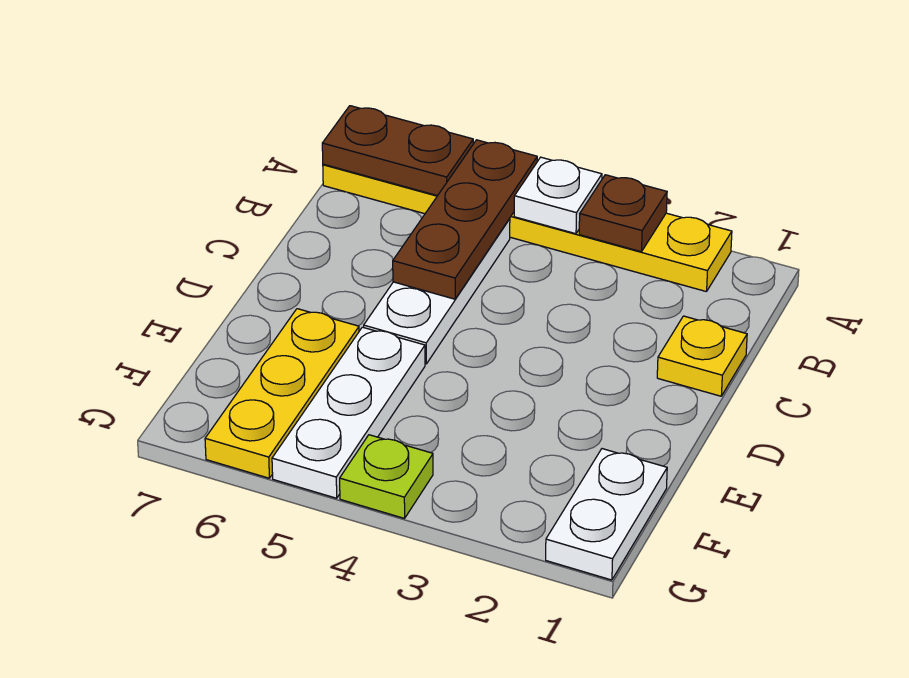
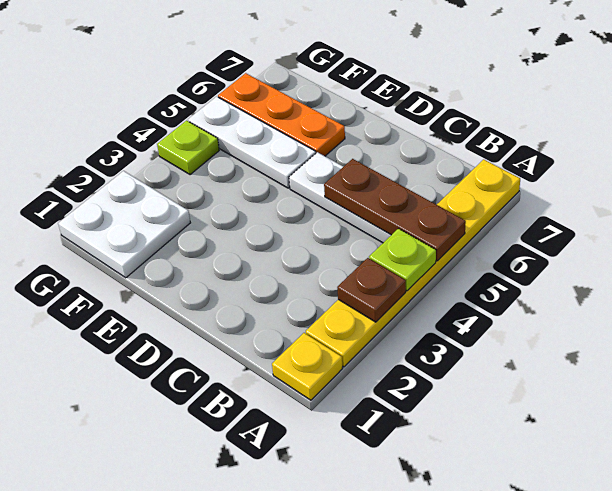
white 1x1 plate [514,157,602,234] -> lime 1x1 plate [369,229,436,291]
brown 1x2 plate [322,106,473,196] -> none
yellow 1x1 plate [657,316,747,396] -> yellow 1x1 plate moved to [272,333,343,400]
yellow 1x3 plate [205,309,359,478] -> orange 1x3 plate [218,73,345,156]
white 1x2 plate [546,449,667,580] -> white 2x2 plate [58,171,190,278]

